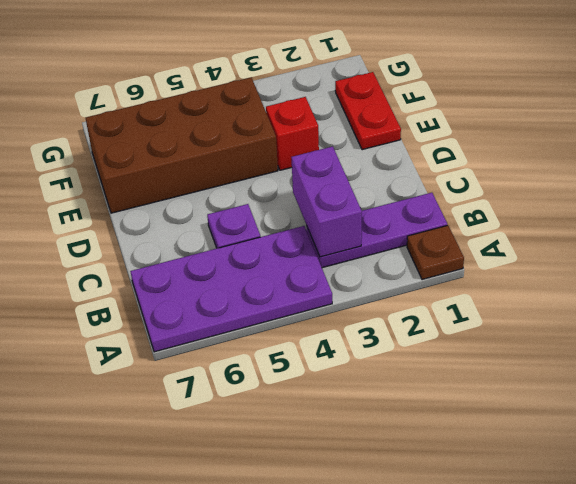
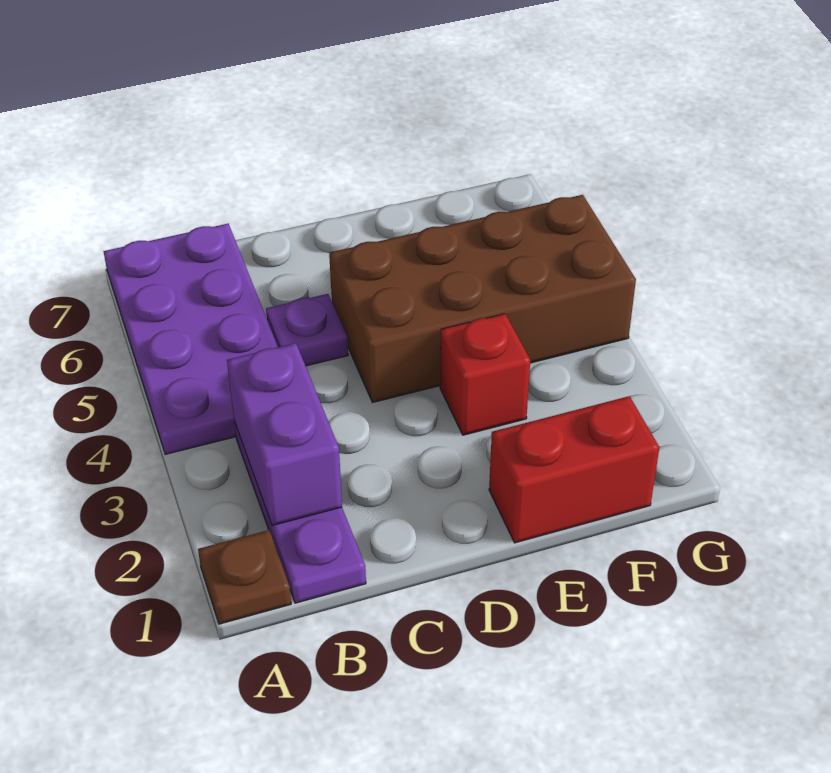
purple 1x2 brick [291,146,362,257] -> purple 1x2 brick turned to [227,343,342,526]
red 1x2 plate [335,72,401,150] -> red 1x2 brick [489,396,659,543]
brown 2x4 brick [86,78,278,213] -> brown 2x4 brick turned to [329,195,636,403]

